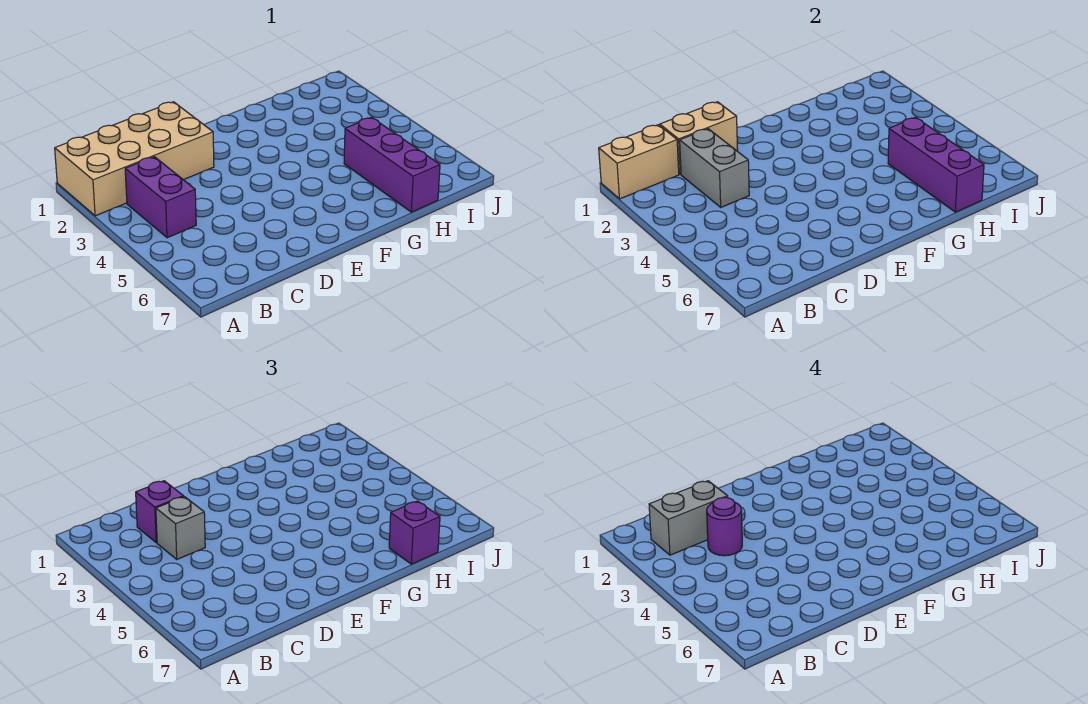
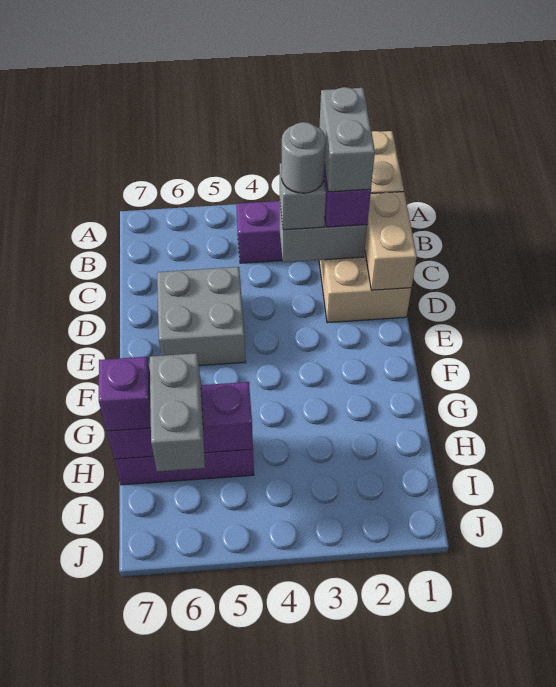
purple 1x1 round brick [707,497,742,556] -> grey 1x1 round brick [281,122,326,193]
none -> grey 2x2 brick [157,267,246,366]
none -> grey 1x2 brick [150,353,205,472]

